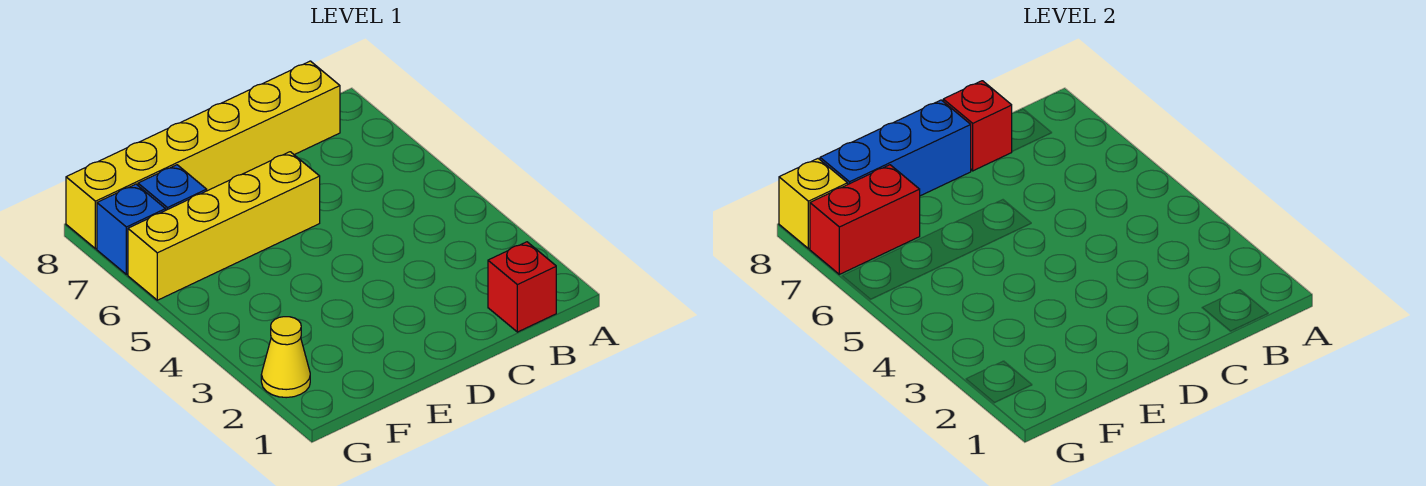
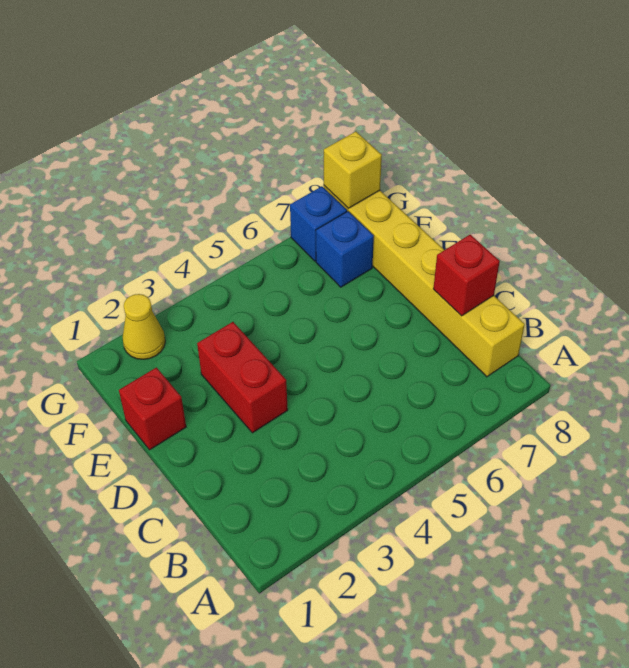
red 1x1 brick [488,242,556,332] -> red 1x1 brick moved to [119,368,186,450]
yellow 1x4 brick [128,152,320,300] -> none
blue 1x3 brick [820,100,971,196] -> none
red 1x2 brick [810,165,920,274] -> red 1x2 brick moved to [197,322,288,433]

